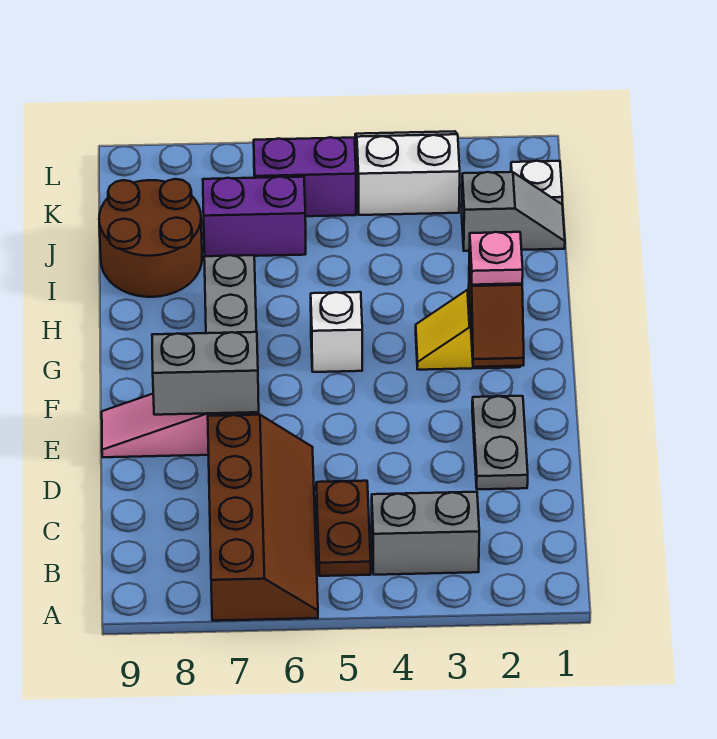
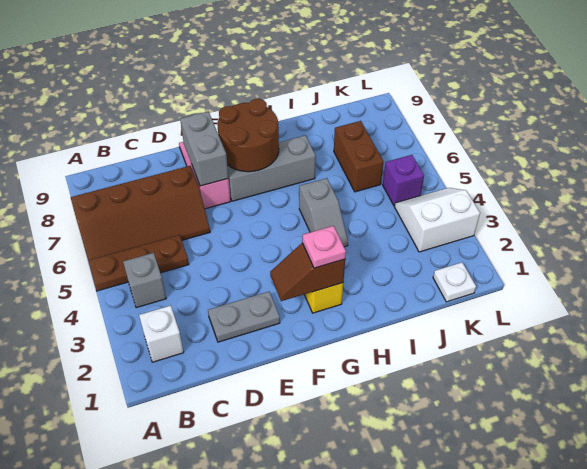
grey 1x2 brick [372,492,479,575] -> grey 1x1 brick [123,253,166,308]
brown 1x2 plate [316,481,371,576] -> brown 1x3 plate [88,235,189,291]
white 1x1 brick [311,292,362,372] -> white 1x1 brick moved to [139,306,184,362]
brown 2x2 round brick [99,179,202,297] -> brown 2x2 round brick moved to [217,99,279,172]
grey 1x2 slope [462,172,565,251] -> grey 1x2 slope moved to [299,178,348,247]
purple 1x2 brick [203,177,306,256] -> brown 1x2 brick [334,121,384,192]
white 2x2 slope [355,131,460,215] -> white 2x2 slope turned to [395,188,480,252]
purple 1x2 brick [254,137,356,216] -> purple 1x1 brick [383,155,424,206]

